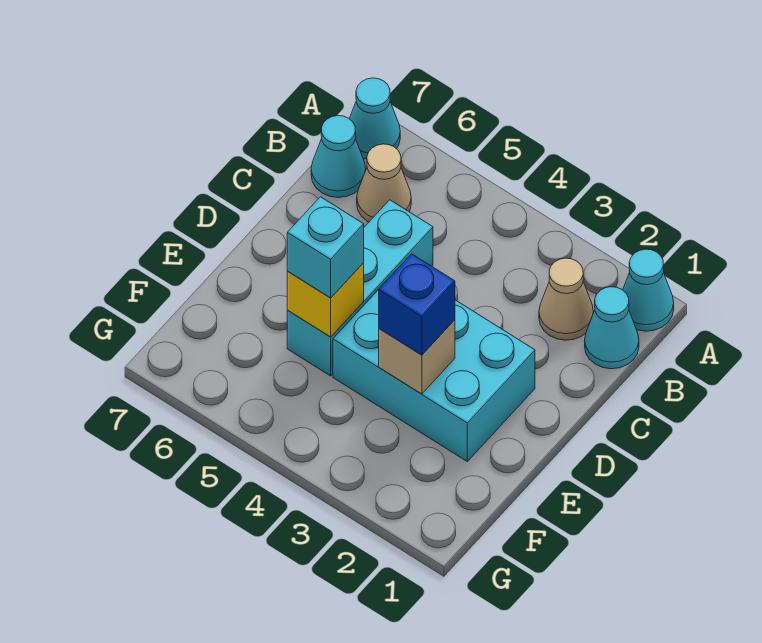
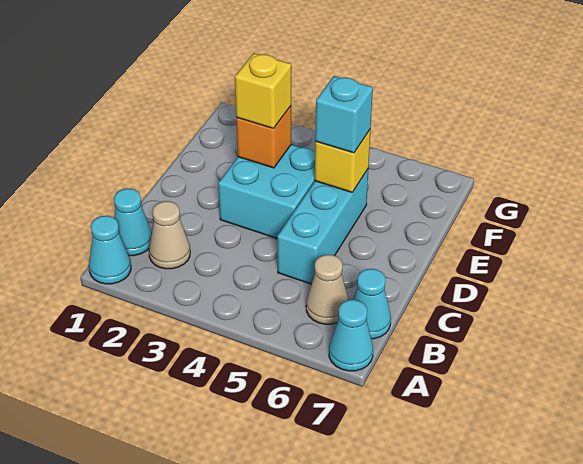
cyan 2x3 brick [333,290,535,461] -> cyan 2x2 brick [218,145,315,238]
tan 1x1 brick [379,320,455,394] -> orange 1x1 brick [236,106,291,168]
blue 1x1 brick [379,254,455,355] -> yellow 1x1 brick [235,53,291,128]

